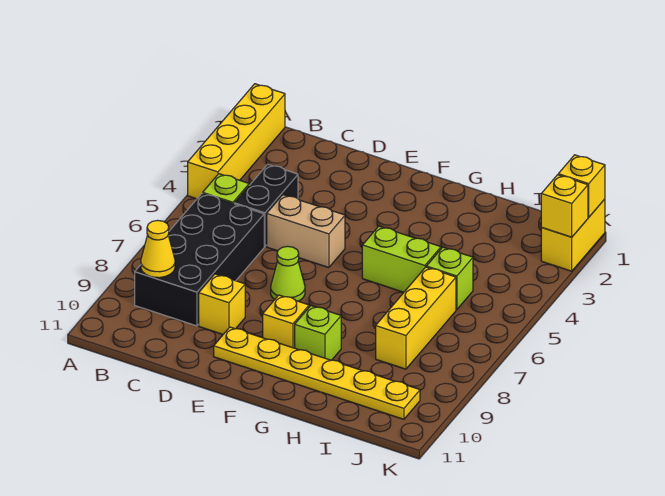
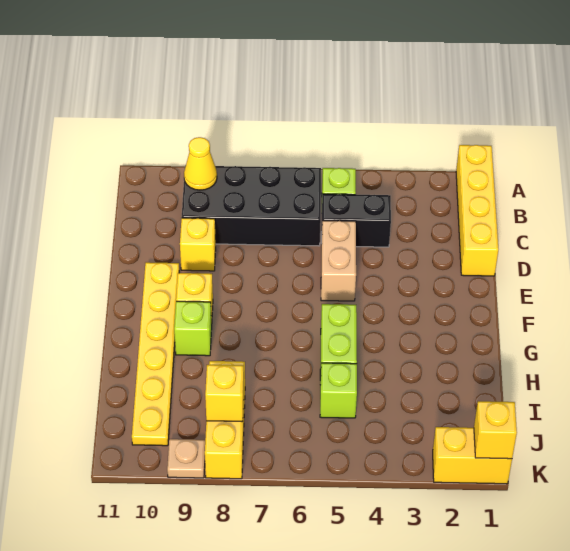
yellow 1x4 brick [188,84,285,199] -> yellow 1x4 brick turned to [456,145,498,276]
lime 1x1 cone [271,246,305,301] -> none
yellow 1x3 brick [376,267,456,369] -> yellow 1x3 brick turned to [205,361,245,479]
yellow 1x1 brick [541,175,588,237] -> yellow 1x1 brick moved to [205,365,244,422]
none -> tan 1x1 plate [167,439,205,478]

